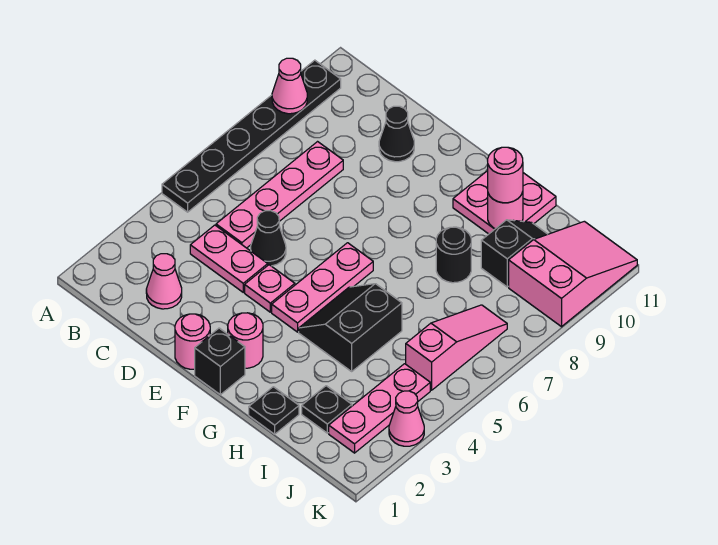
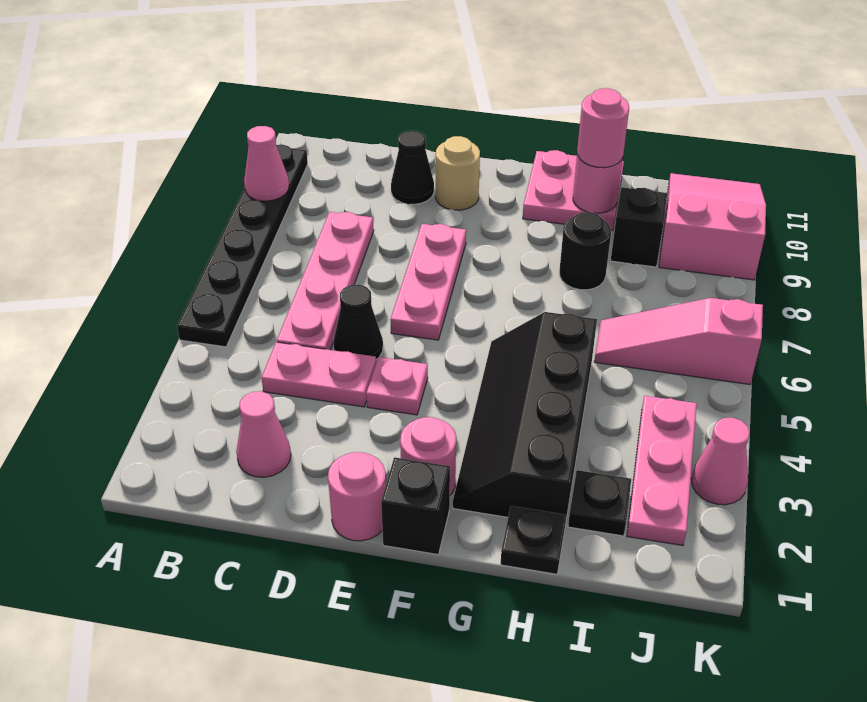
none -> tan 1x1 round brick [436,136,480,210]
pink 1x3 plate [272,243,373,332] -> pink 1x3 plate moved to [390,224,466,340]
black 2x2 slope [299,284,402,371] -> black 2x4 slope [453,312,597,518]
pink 1x3 slope [406,305,507,390] -> pink 1x3 slope turned to [594,298,763,384]

